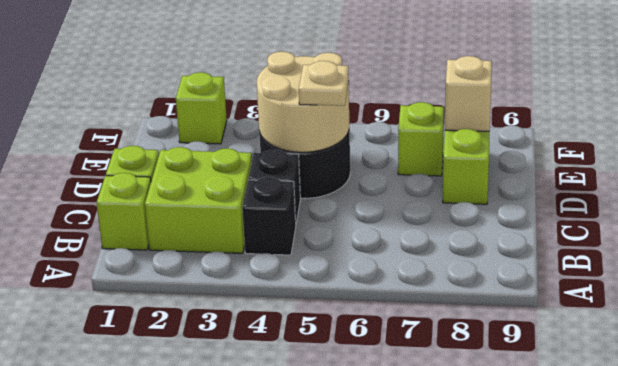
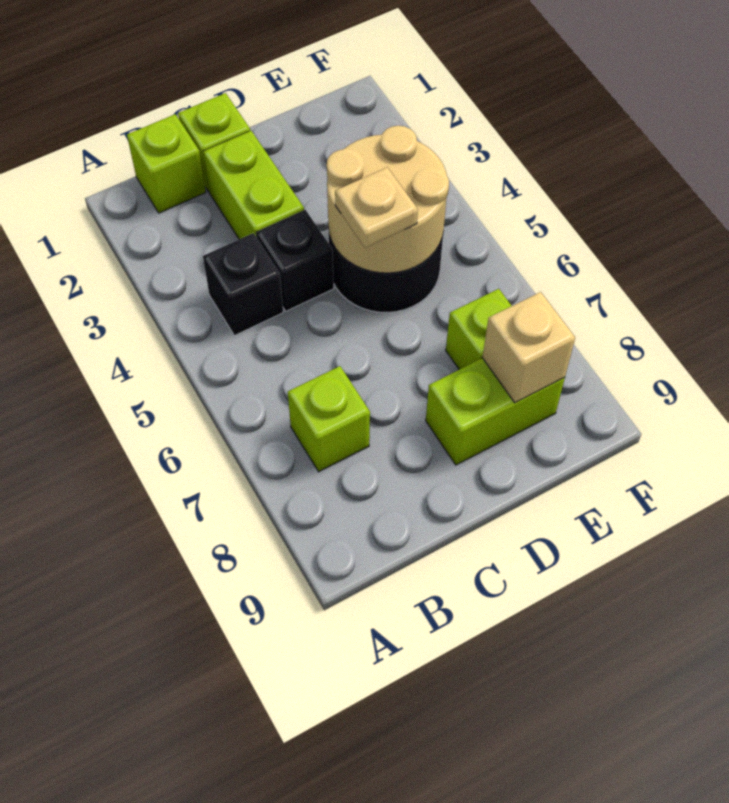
lime 2x2 brick [145,147,252,253] -> lime 1x2 brick [203,131,304,239]
lime 1x1 brick [176,72,227,144] -> lime 1x1 brick moved to [288,366,370,472]

